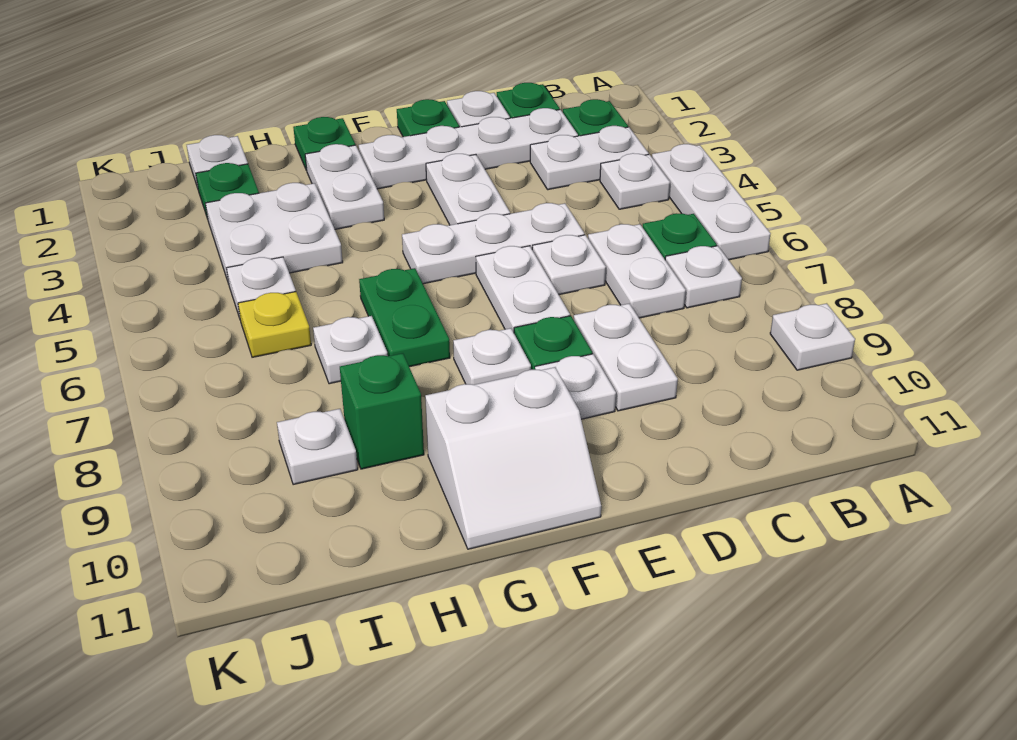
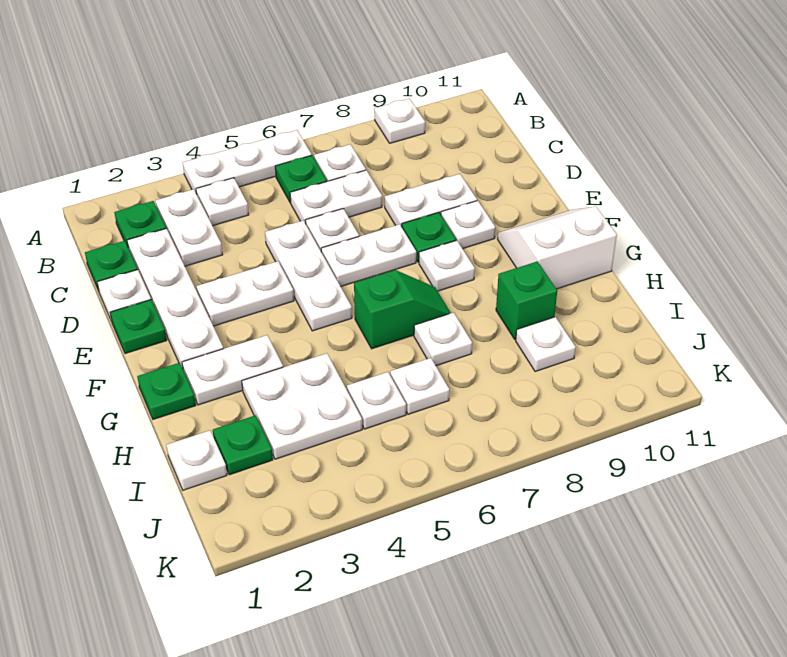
white 2x2 slope [425,367,601,549] -> white 2x2 slope turned to [498,207,617,289]
green 1x2 plate [359,268,450,367] -> green 1x2 slope [354,270,451,349]
yellow 1x1 plate [238,292,311,357] -> white 1x1 plate [390,358,449,414]

